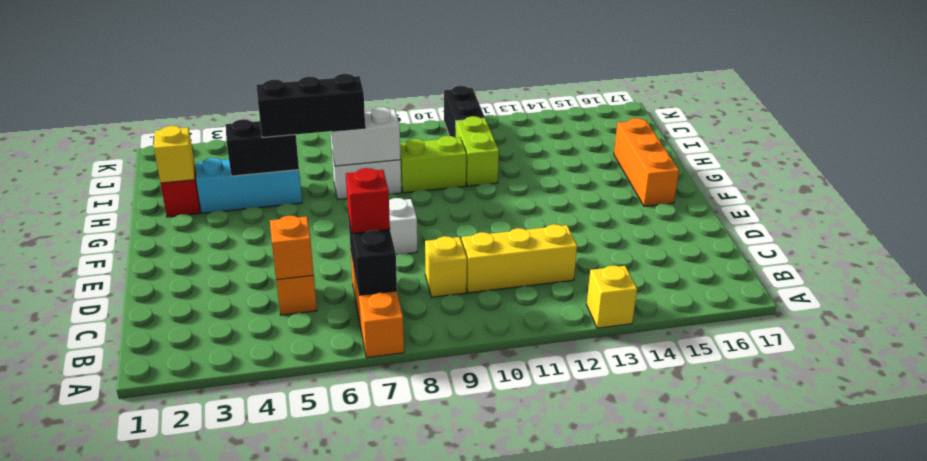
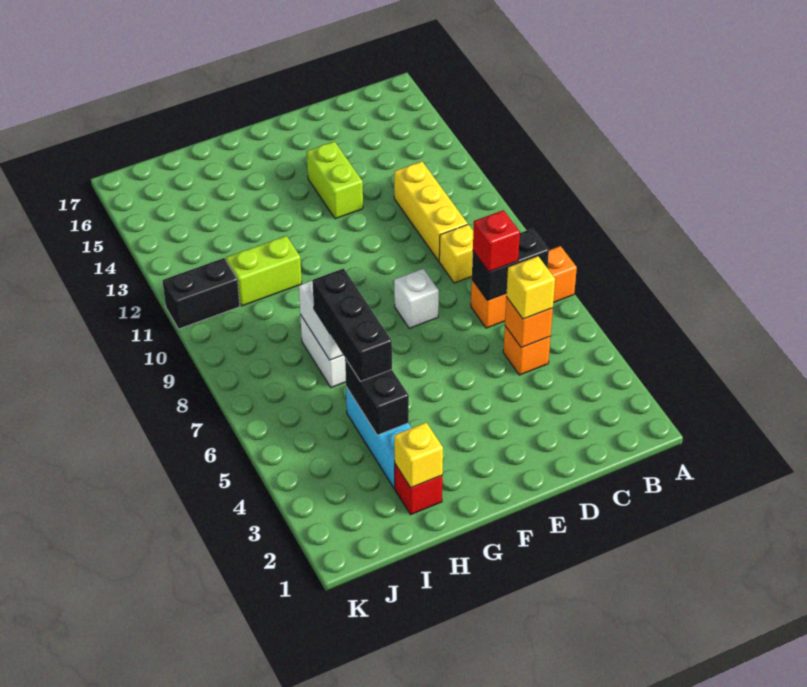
yellow 1x1 brick [587,266,637,328] -> yellow 1x1 brick moved to [506,256,555,319]
orange 1x3 brick [614,118,679,206] -> none
lime 1x2 brick [400,136,466,193] -> lime 1x2 brick moved to [307,141,363,219]

